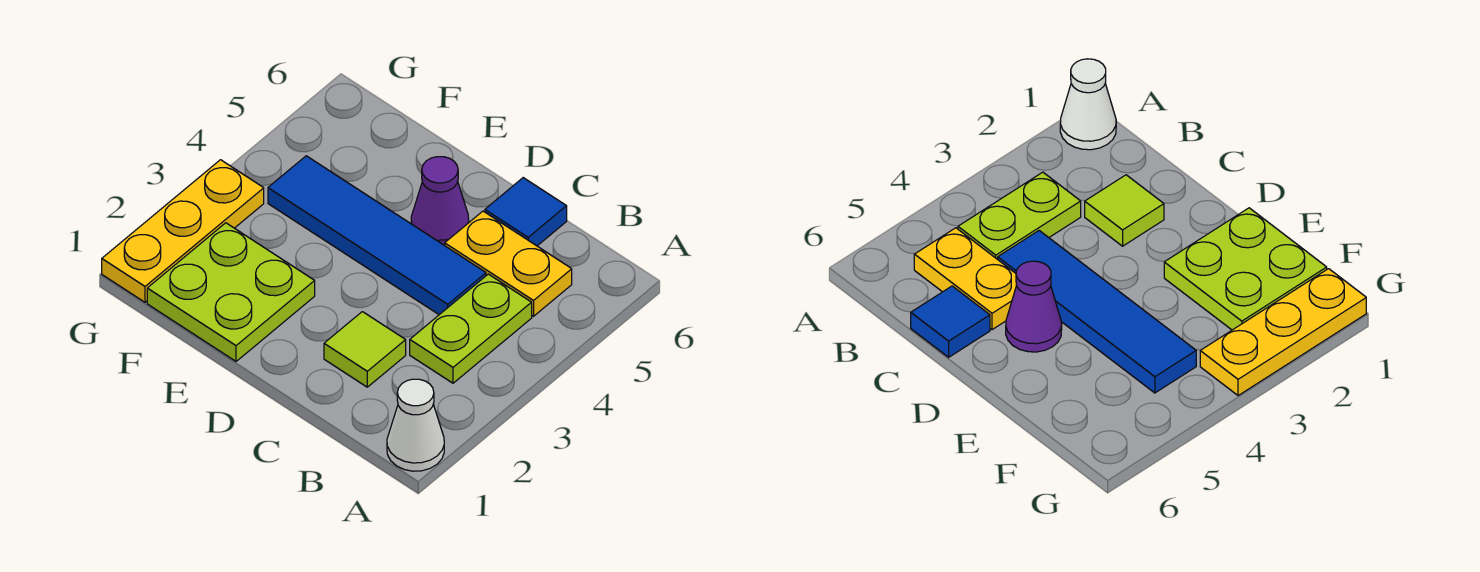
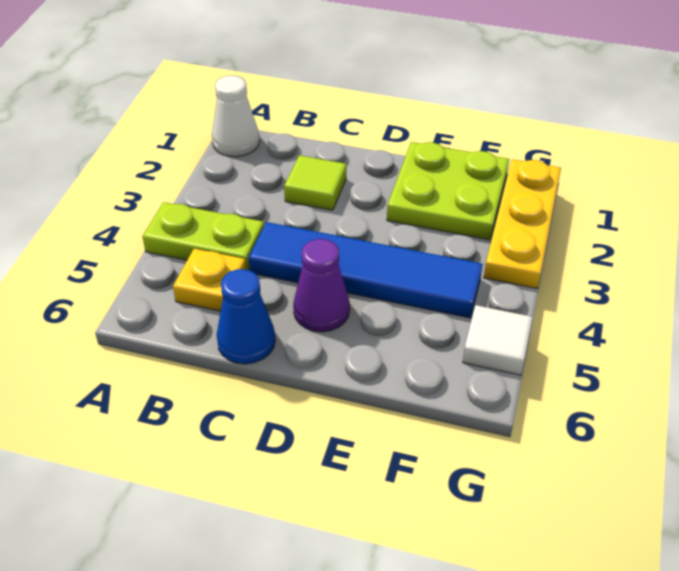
lime 1x2 plate [410,274,532,383] -> lime 1x2 plate turned to [142,202,264,270]
yellow 1x2 plate [445,211,572,316] -> yellow 1x1 plate [173,249,246,311]
blue 1x1 tile [485,178,567,246] -> blue 1x1 cone [217,269,275,364]
none -> white 1x1 tile [463,305,533,375]

